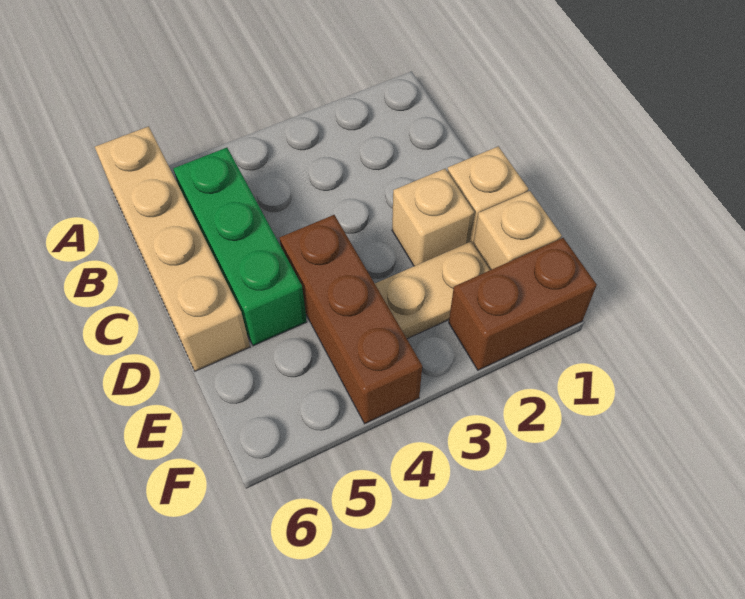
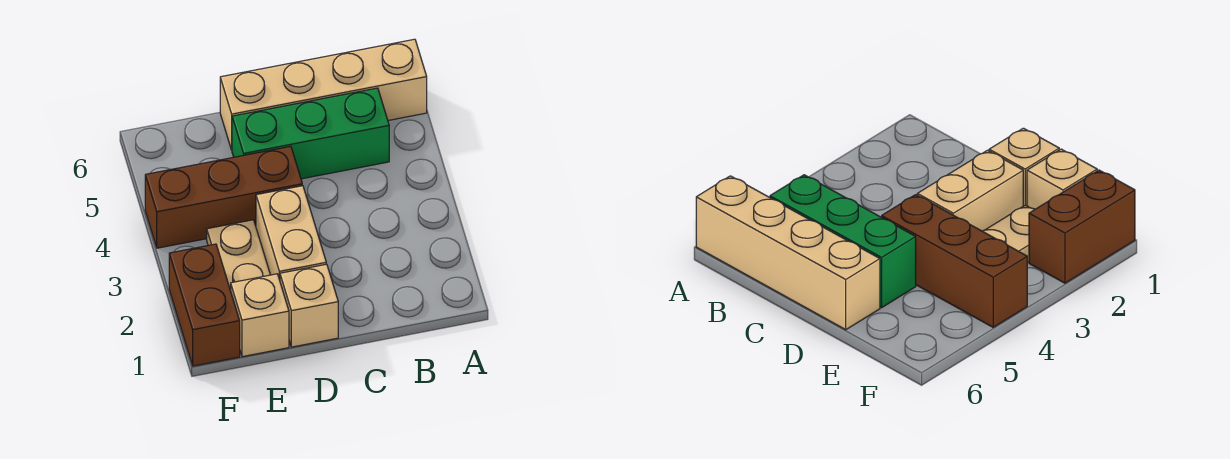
tan 1x1 brick [392,169,474,266] -> tan 1x2 brick [256,186,326,280]

